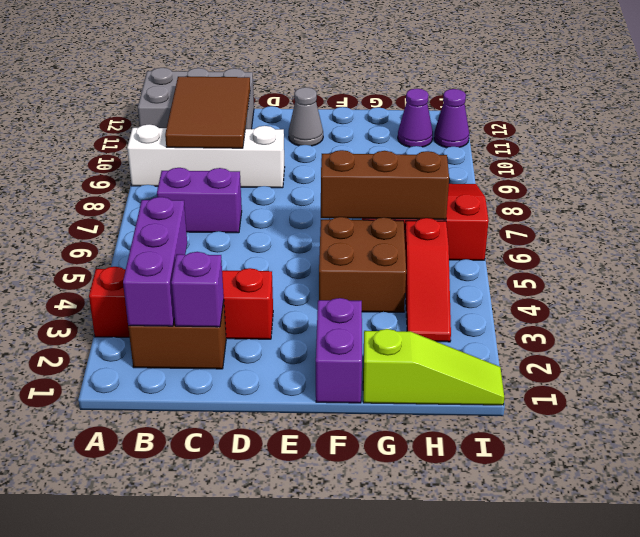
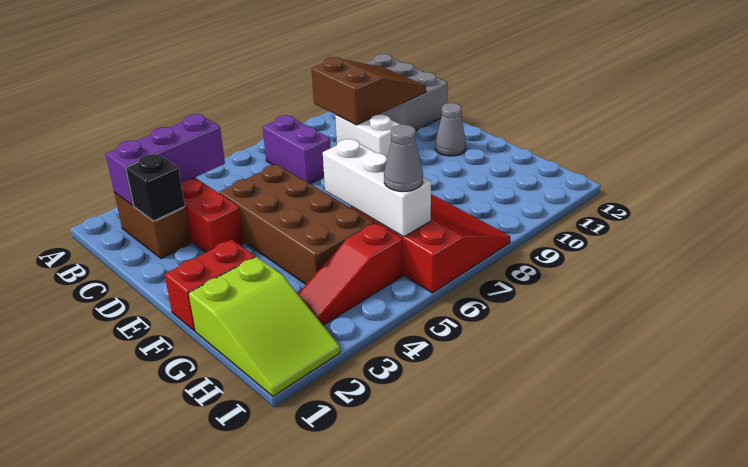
white 1x4 brick [127,125,285,188] -> white 1x2 brick [335,114,401,158]
brown 2x3 tile [165,77,250,148] -> brown 2x3 slope [312,57,426,125]
purple 1x1 brick [171,252,224,327] -> black 1x1 brick [126,154,185,221]
purple 1x2 brick [316,298,362,403] -> red 1x2 brick [164,239,255,331]
brown 2x2 brick [319,217,406,312] -> brown 2x4 brick [219,165,374,284]
brown 1x3 brick [321,150,449,220] -> white 1x3 brick [323,139,431,237]
lime 1x3 slope [363,329,504,405] -> lime 2x3 slope [188,257,340,396]
none -> grey 1x1 cone [384,125,423,191]
purple 1x1 cone [398,89,433,147] -> none
purple 1x1 cone [434,89,469,148] -> none

